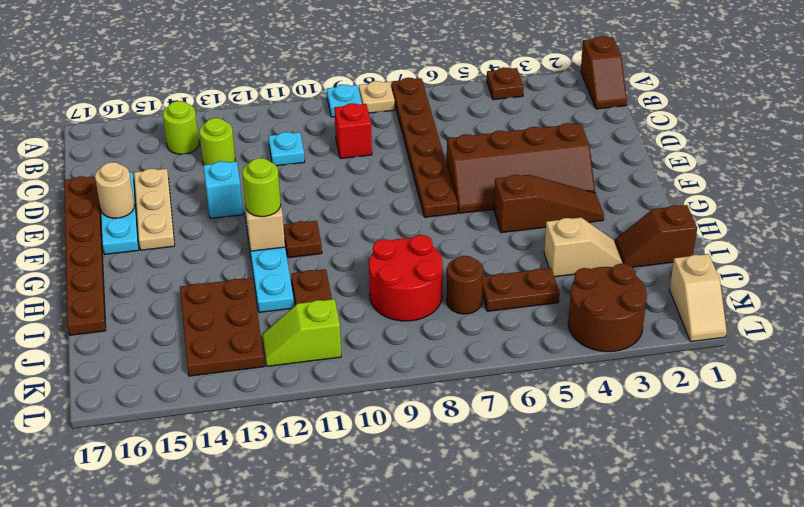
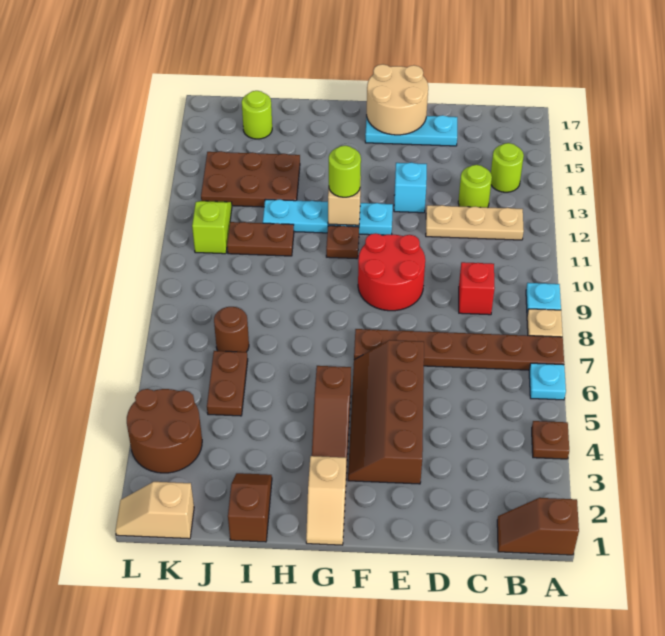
cyan 1x1 plate [268,132,305,166] -> cyan 1x1 plate moved to [529,363,566,400]
tan 1x3 plate [134,169,175,250] -> tan 1x3 plate moved to [426,205,524,240]
brown 1x6 plate [64,176,106,335] -> none
tan 1x1 round brick [95,162,135,218] -> tan 2x2 round brick [367,64,428,135]
tan 1x2 slope [544,217,622,277] -> tan 1x2 slope moved to [306,456,346,545]
red 2x2 round brick [369,235,443,321] -> red 2x2 round brick moved to [358,233,425,311]
none -> lime 1x1 round brick [242,91,272,139]

